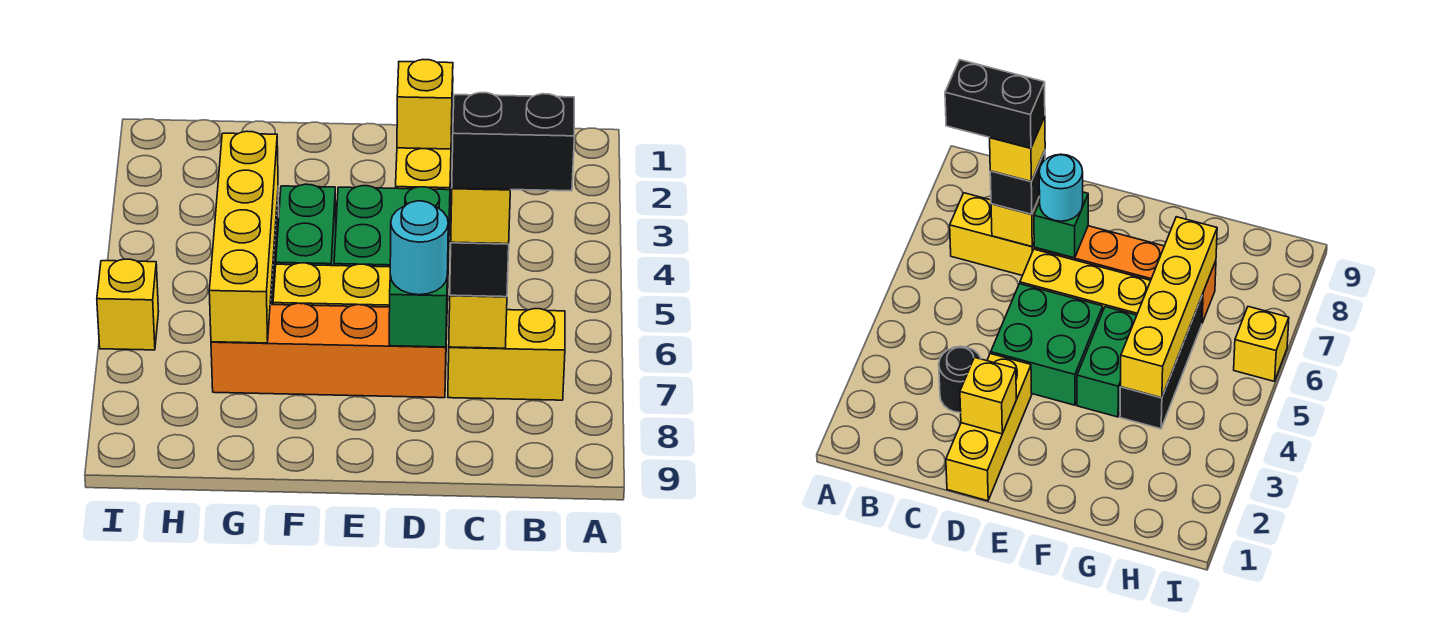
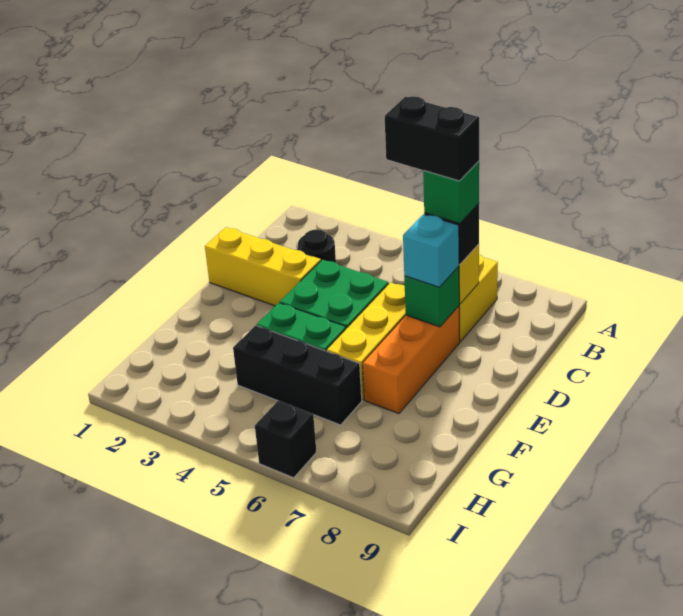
black 1x2 brick [452,93,574,191] -> black 1x2 brick turned to [385,96,479,181]
yellow 1x1 brick [451,188,510,244] -> green 1x1 brick [423,161,479,223]
yellow 1x1 brick [397,60,453,149] -> none
orange 1x4 brick [211,303,447,398] -> orange 1x3 brick [363,306,460,414]
cyan 1x1 round brick [390,201,448,295] -> cyan 1x1 brick [403,214,459,287]
yellow 1x4 brick [209,131,278,343] -> none
yellow 1x1 brick [97,259,159,350] -> black 1x1 brick [255,401,316,478]

